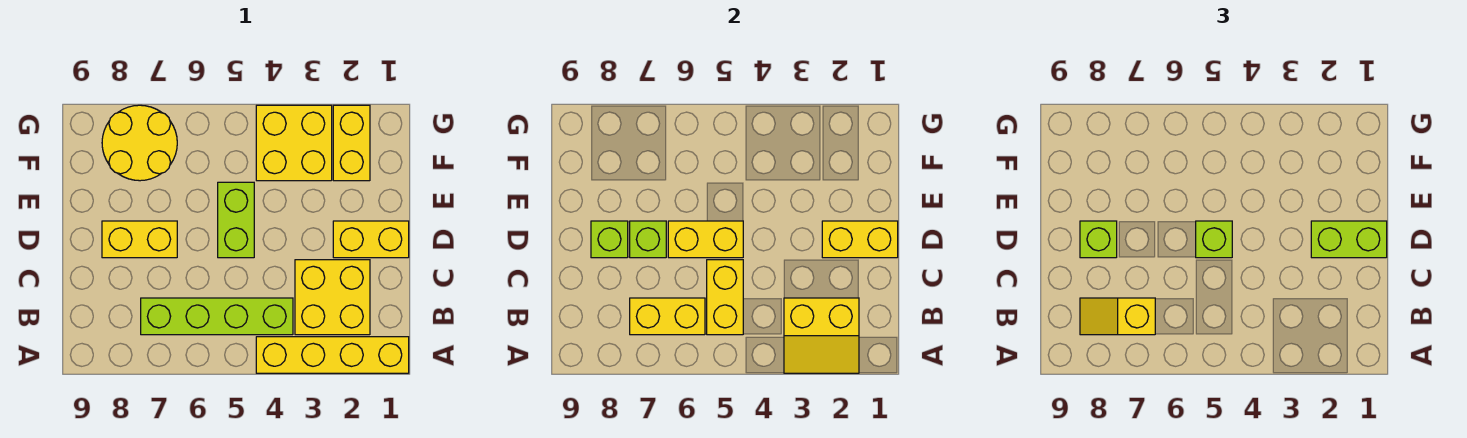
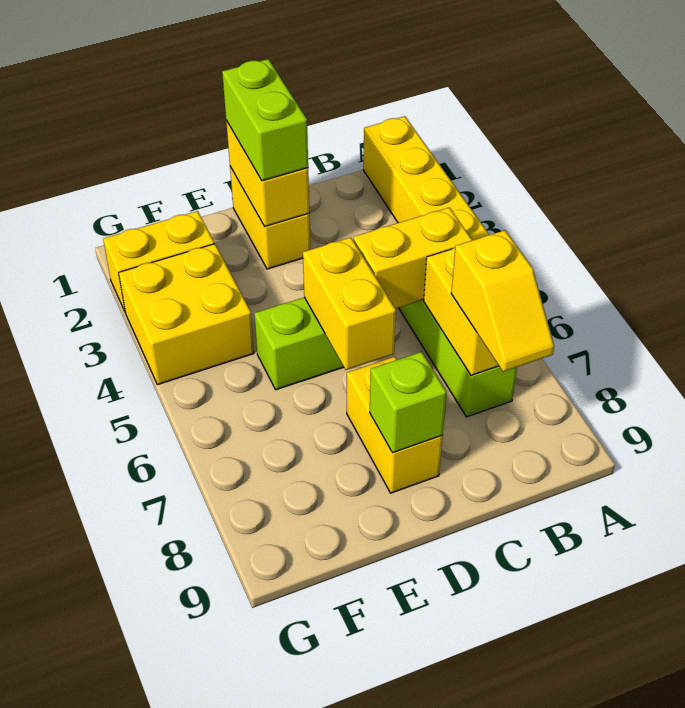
yellow 2x2 slope [784,298,859,373] -> none
yellow 2x2 brick [295,260,370,335] -> none
lime 1x1 brick [1196,221,1232,258] -> none
lime 1x1 brick [630,221,666,258] -> none
lime 1x1 brick [1080,221,1117,258] -> none
yellow 2x2 round brick [102,105,177,181] -> none

